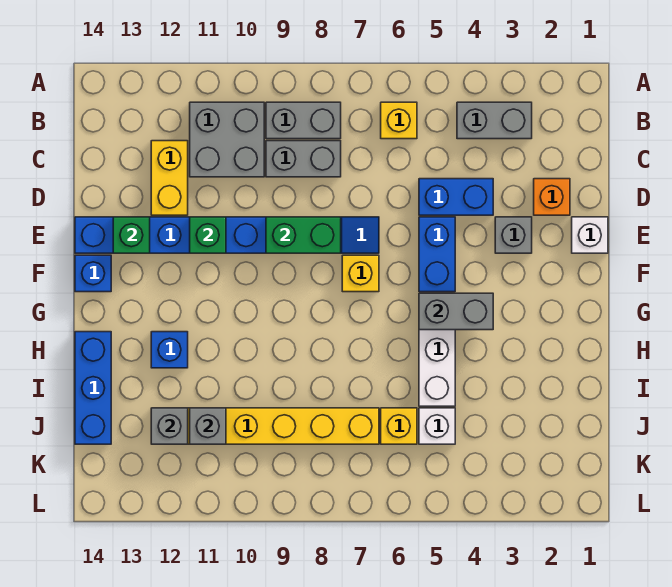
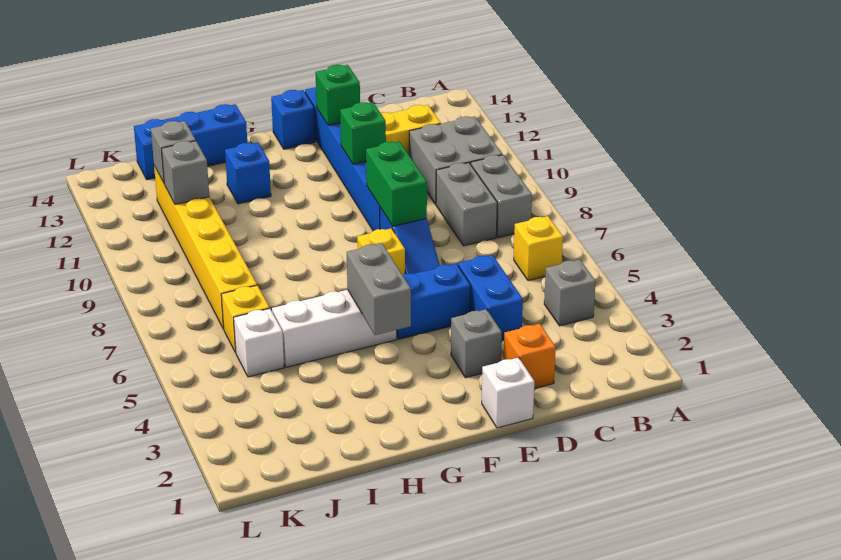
grey 1x2 brick [457,102,532,139] -> grey 1x1 brick [544,259,596,326]

